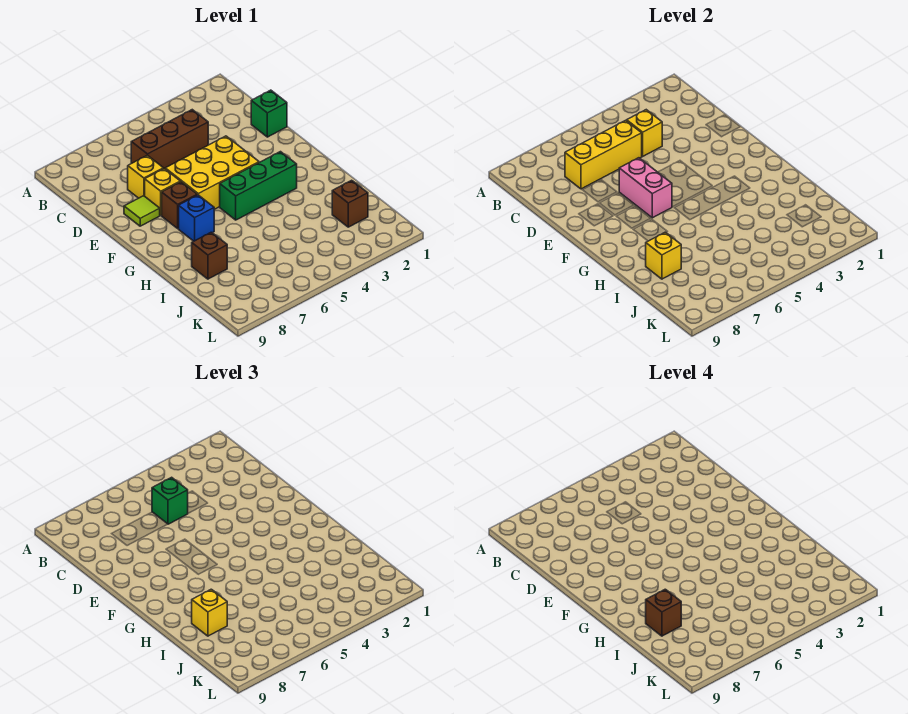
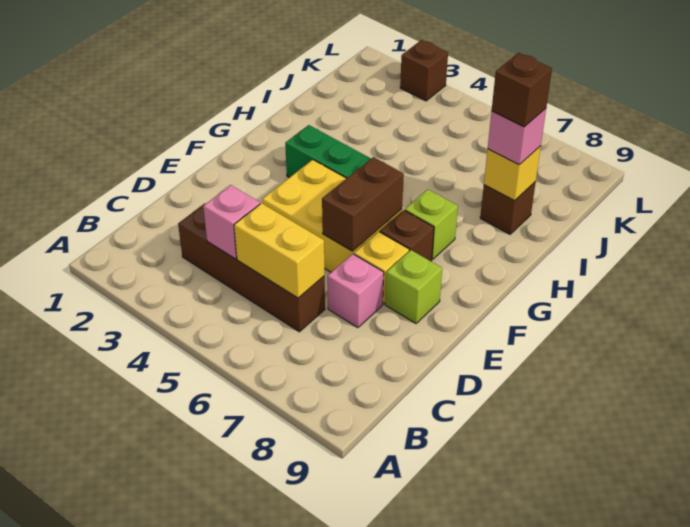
brown 1x3 brick [131,110,208,169] -> brown 1x4 brick [178,204,325,332]
yellow 1x1 brick [627,110,662,156] -> pink 1x1 brick [203,185,260,259]
yellow 1x3 brick [565,120,642,189] -> yellow 1x2 brick [234,203,325,298]
green 1x1 brick [152,477,188,524] -> none
green 1x1 brick [251,90,287,137] -> none
yellow 1x1 brick [128,155,163,198] -> pink 1x1 brick [327,254,384,328]
pink 1x2 brick [619,158,672,218] -> brown 1x2 brick [322,157,404,251]
lime 1x1 tile [124,196,160,226] -> lime 1x1 brick [385,250,442,323]
blue 1x1 brick [179,195,214,241] -> lime 1x1 brick [405,189,458,259]
yellow 1x1 brick [192,589,227,636] -> pink 1x1 brick [488,108,546,165]
brown 1x1 brick [332,180,368,227] -> brown 1x1 brick moved to [400,40,448,101]

